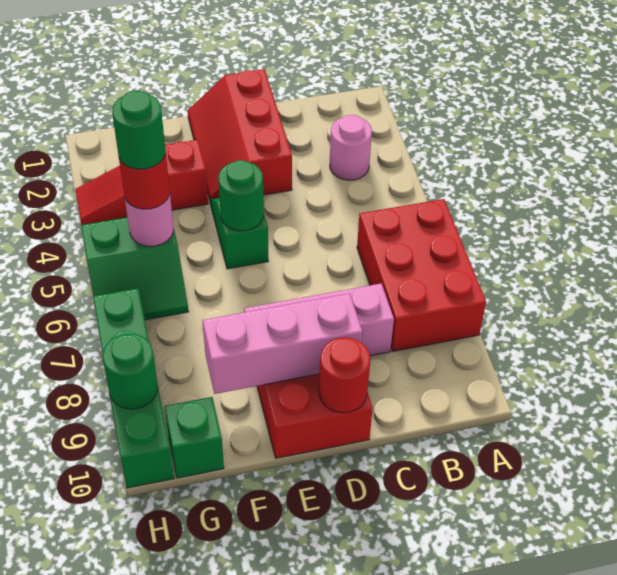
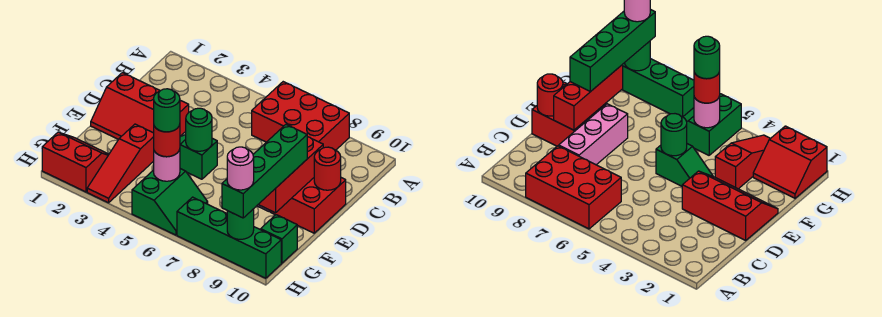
pink 1x1 round brick [330,115,372,180] -> pink 1x1 round brick moved to [227,147,254,190]
pink 1x3 brick [203,293,362,394] -> red 1x3 brick [258,137,323,213]
none -> green 1x4 brick [222,125,307,218]
none -> red 2x2 slope [42,132,109,192]

